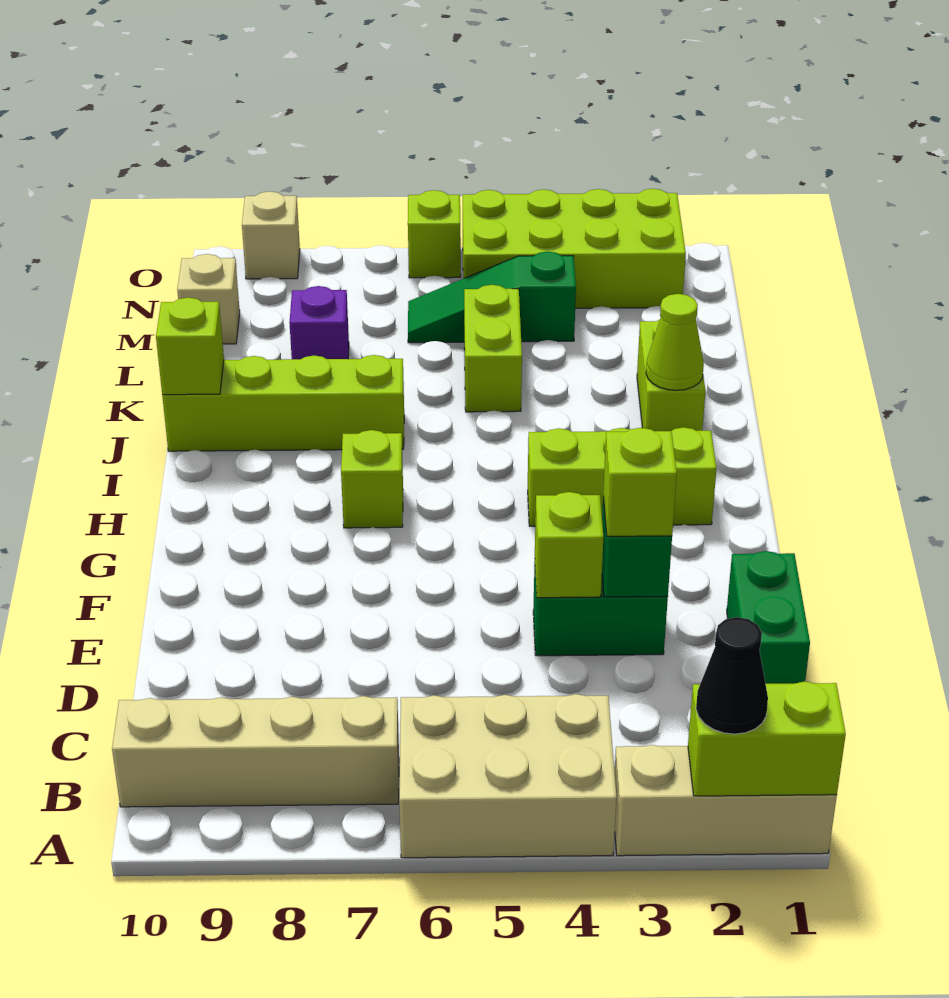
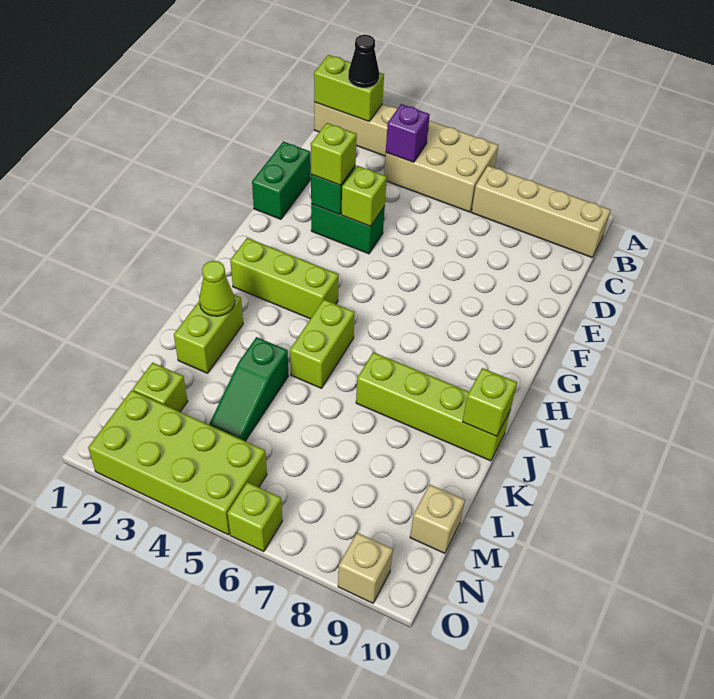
lime 1x1 brick [341,430,403,528] -> lime 1x1 brick moved to [133,363,188,412]
lime 1x2 brick [464,285,522,412] -> lime 1x2 brick moved to [290,300,355,388]
purple 1x1 brick [289,286,349,359] -> purple 1x1 brick moved to [386,104,430,162]
green 1x3 slope [408,251,576,343] -> green 1x3 slope turned to [209,337,288,441]

